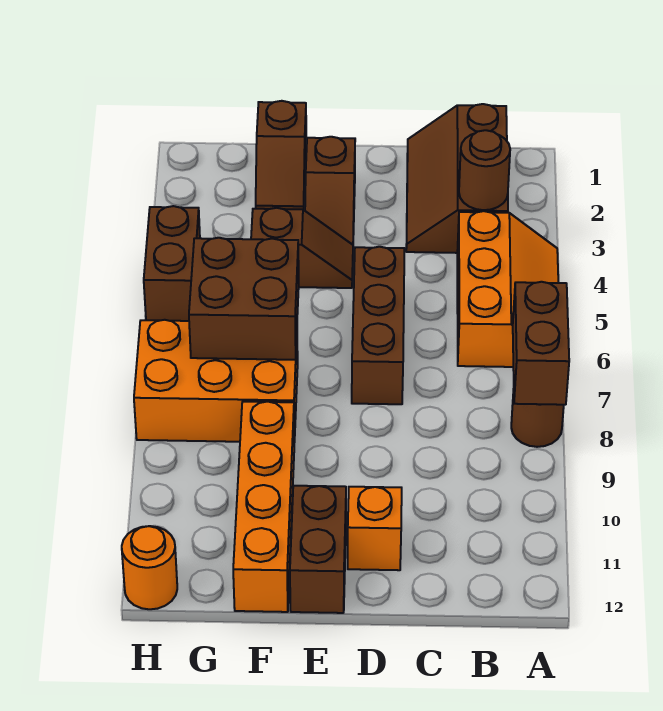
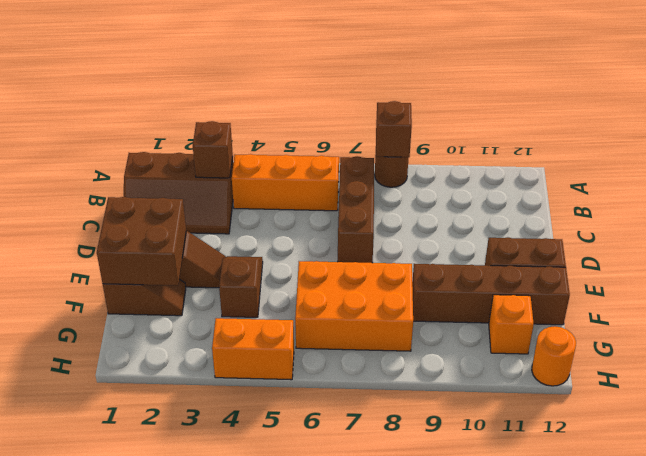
brown 1x2 brick [513,282,569,405] -> brown 1x1 brick [376,101,412,157]
brown 1x1 round brick [459,130,510,210] -> brown 1x1 brick [193,121,233,178]
brown 1x3 brick [352,247,404,404] -> brown 1x3 brick turned to [338,156,374,263]
orange 1x1 brick [348,487,402,570] -> orange 1x1 brick moved to [489,295,534,354]
brown 2x2 brick [189,238,299,360] -> brown 2x2 brick moved to [97,197,186,286]
orange 2x3 brick [134,320,298,442] -> orange 2x3 brick turned to [295,261,413,351]
orange 1x4 brick [233,402,294,612] -> brown 1x4 brick [412,264,570,325]
brown 1x2 brick [144,206,200,321] -> orange 1x2 brick [212,318,294,380]

